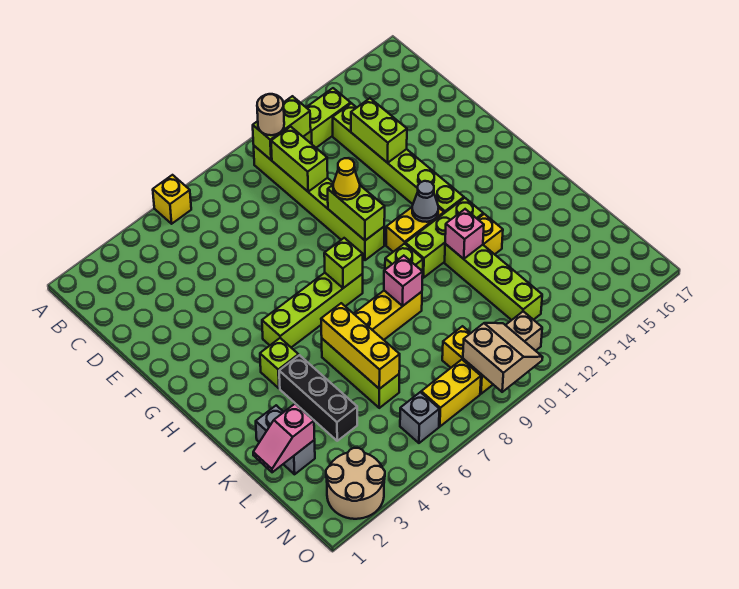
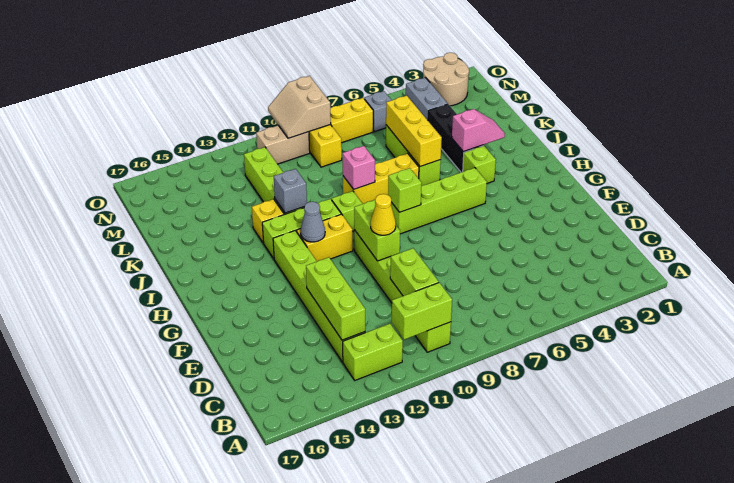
yellow 1x1 brick [153,175,191,224] -> none
tan 1x1 round brick [257,94,284,135] -> none
lime 1x2 brick [351,98,407,163] -> lime 1x3 brick [306,257,365,340]
pink 1x1 brick [445,209,484,259] -> grey 1x1 brick [274,169,307,213]
grey 1x2 brick [256,405,315,474] -> grey 1x2 brick moved to [406,78,448,120]
pink 1x2 slope [253,404,315,472] -> pink 1x2 slope moved to [452,109,505,152]

